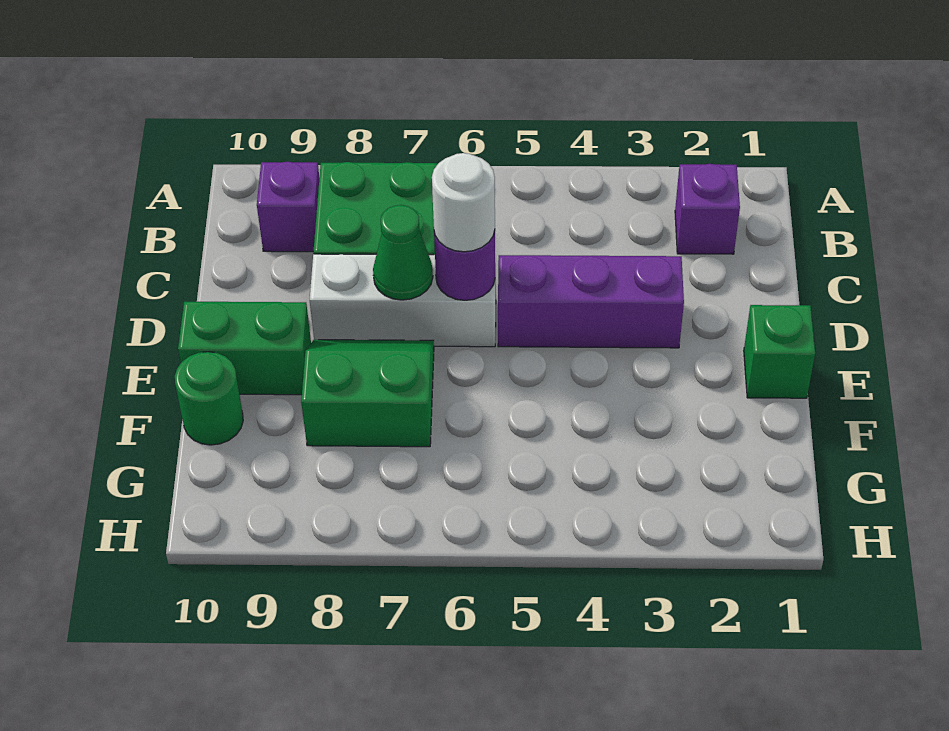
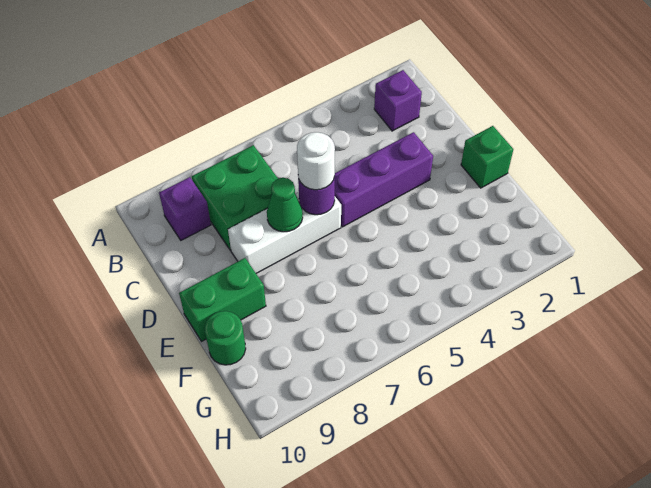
green 2x2 slope [301,340,434,447] -> none

